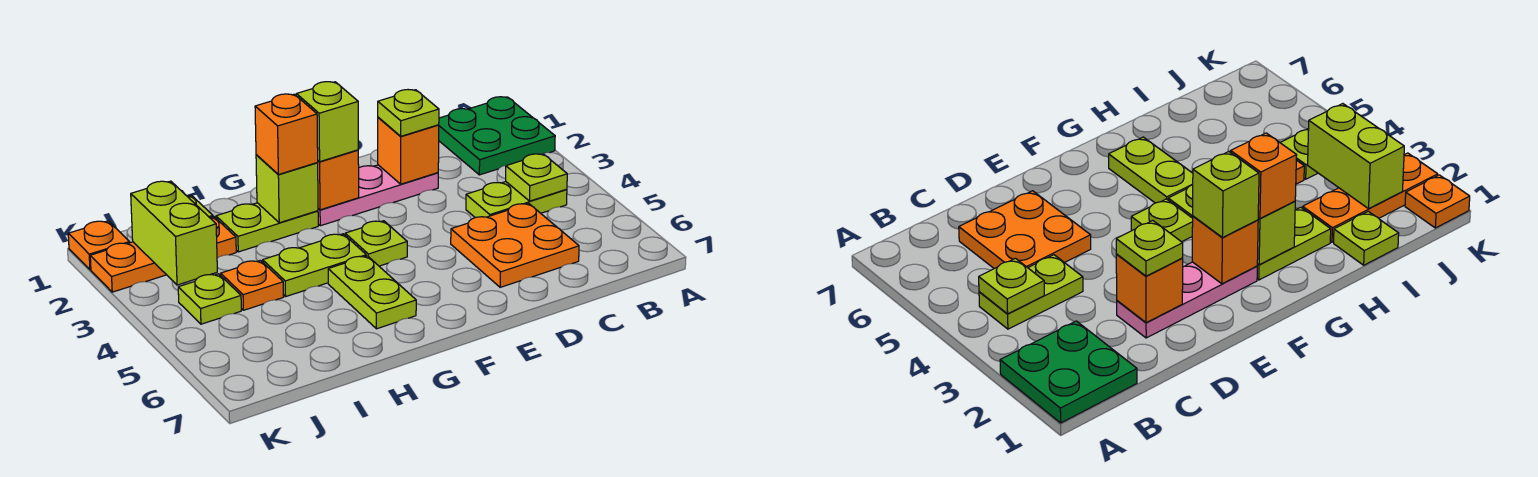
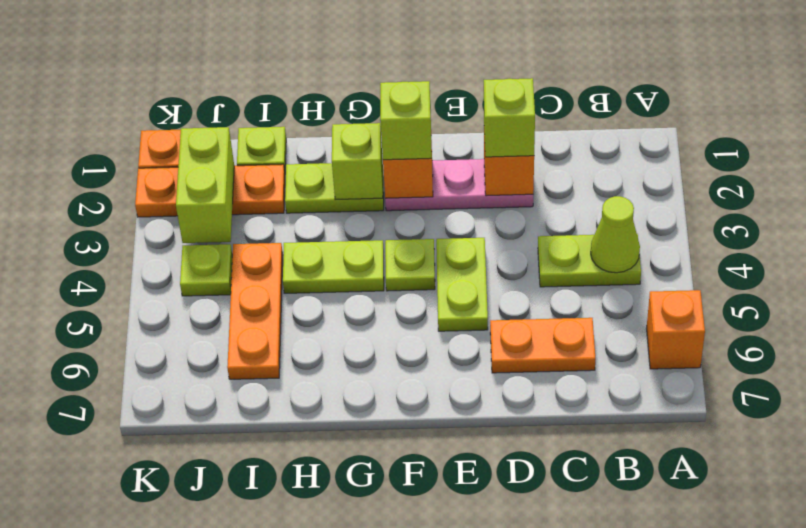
green 2x2 plate [439,97,555,175] -> none
lime 1x1 plate [506,154,567,201] -> lime 1x1 cone [591,196,640,273]
orange 2x2 plate [451,204,579,287] -> orange 1x2 plate [490,318,595,373]
lime 1x1 plate [378,90,439,136] -> lime 1x1 brick [484,78,535,157]
orange 1x1 brick [255,94,318,174] -> orange 1x1 brick moved to [647,290,705,369]
lime 1x2 plate [328,256,416,329] -> lime 1x2 plate moved to [436,238,488,331]
orange 1x1 plate [221,260,284,310] -> orange 1x3 plate [227,243,283,379]

